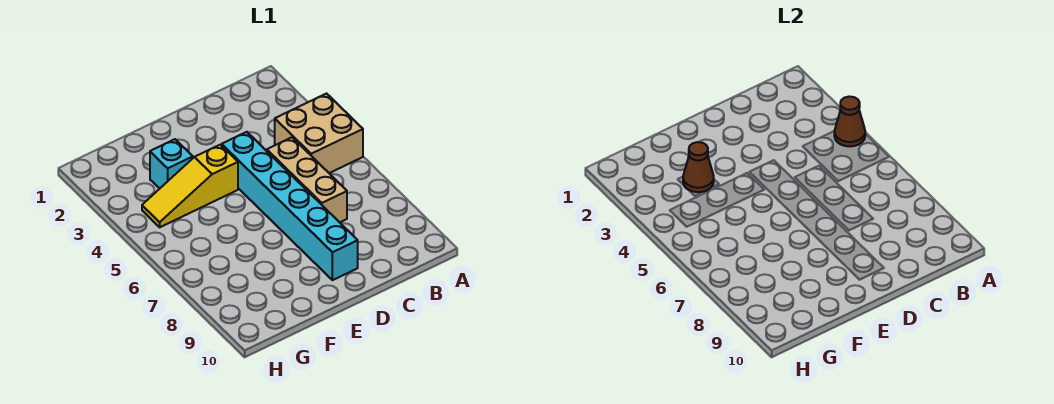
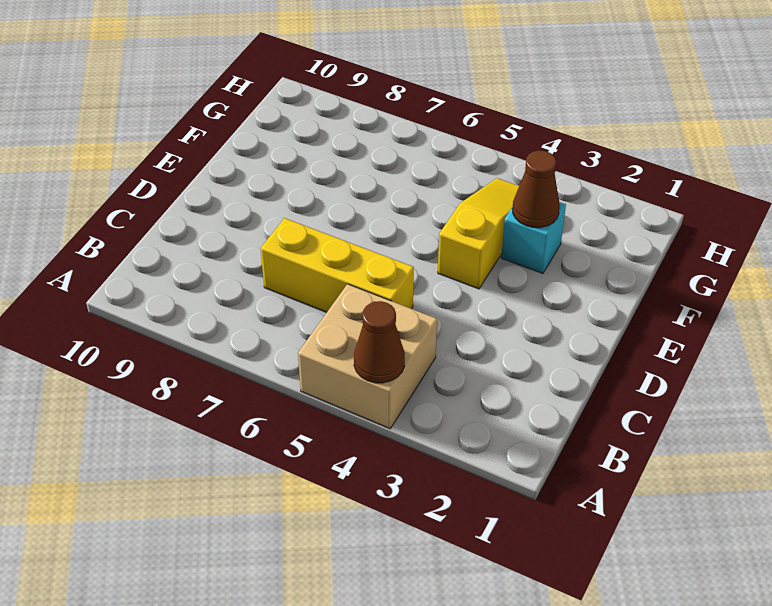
tan 1x3 brick [267,137,347,222] -> yellow 1x3 brick [261,218,414,312]
cyan 1x6 brick [221,132,358,280] -> none

